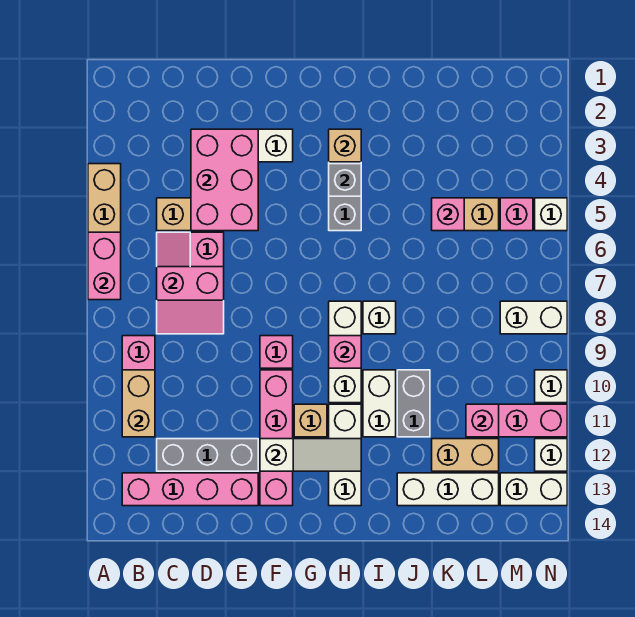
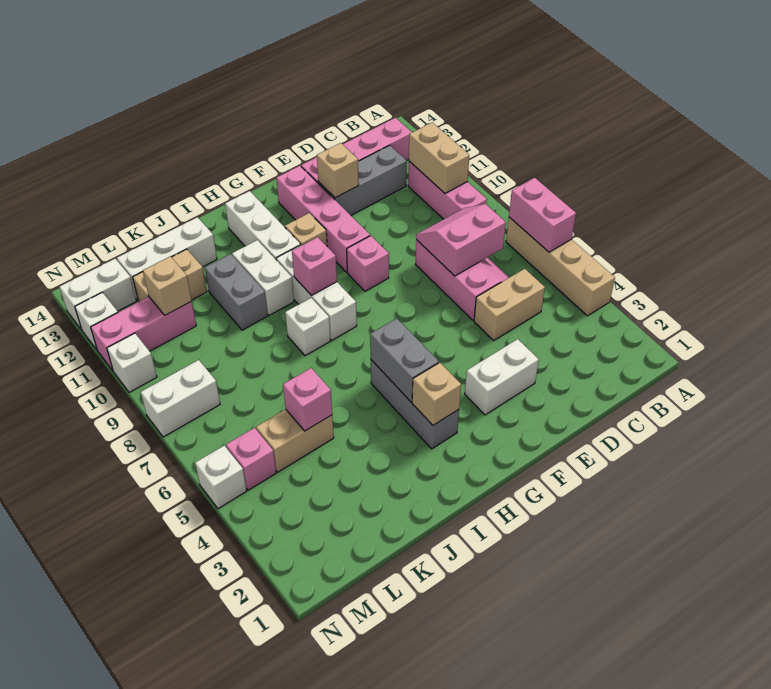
pink 2x3 brick [191,129,258,231] -> none
none -> tan 1x1 brick [317,143,359,198]
white 1x3 slope [260,439,361,471] -> none
grey 1x1 brick [329,164,361,196] -> grey 1x2 brick [370,318,439,402]
pink 1x1 brick [466,404,499,437] -> tan 1x1 brick [143,256,192,315]

